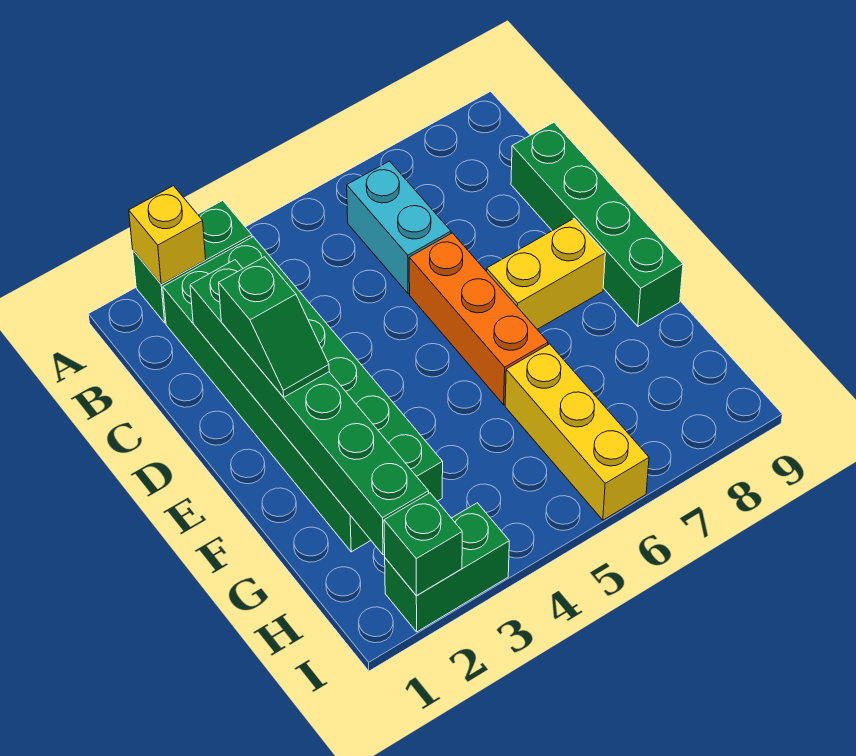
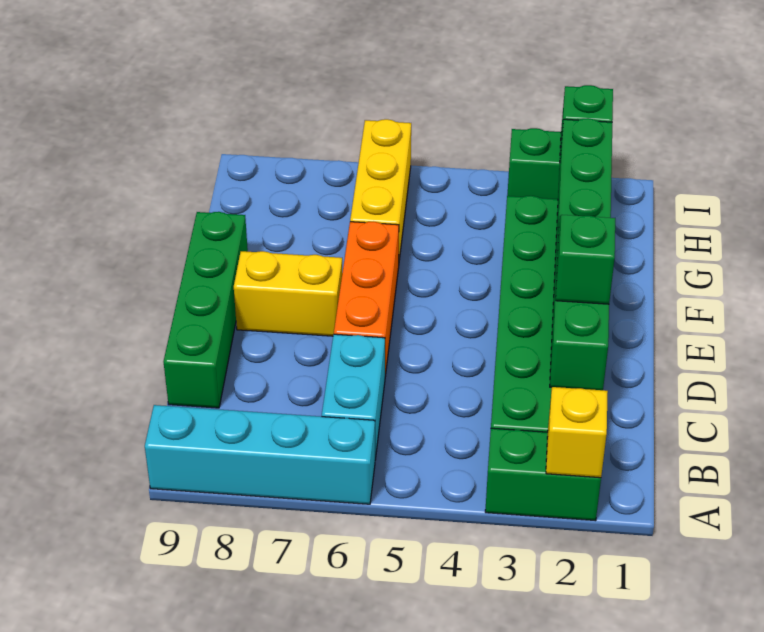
none -> cyan 1x4 brick [145,405,375,504]

